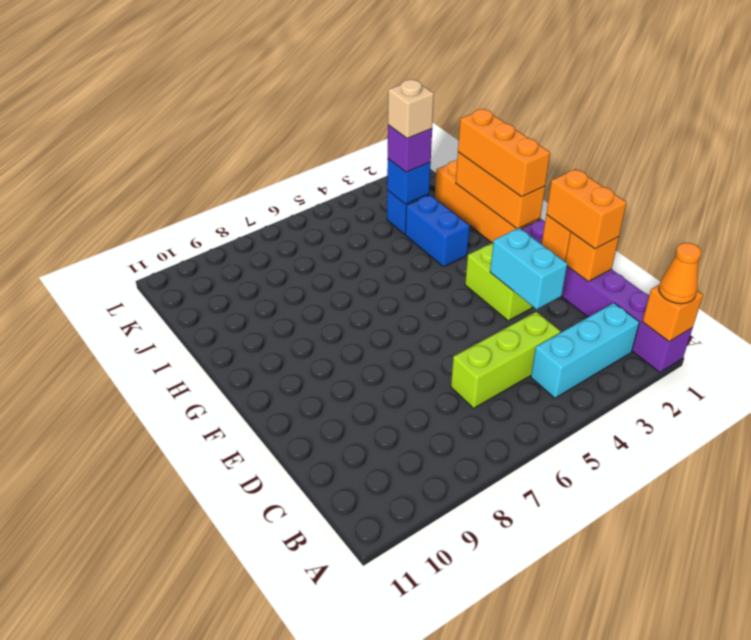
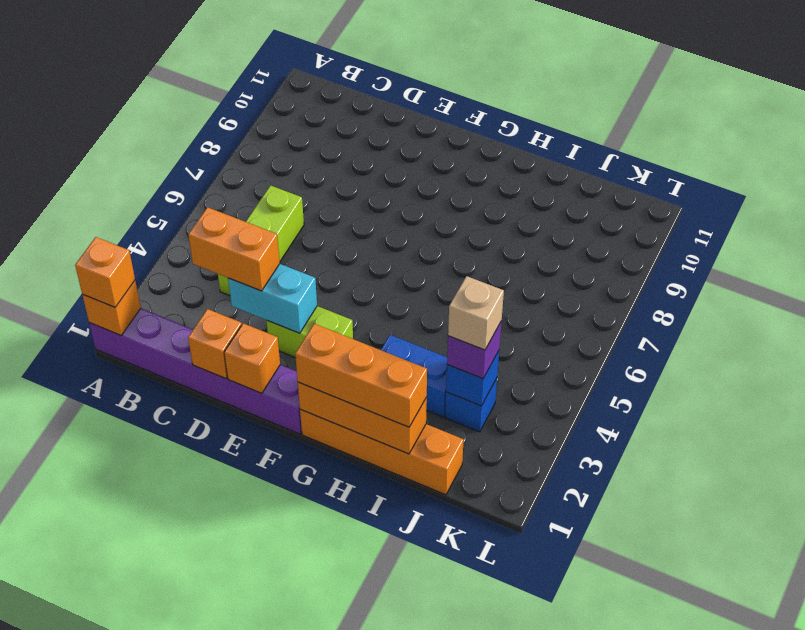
orange 1x1 cone [659,243,701,304] -> orange 1x1 brick [75,237,135,307]
cyan 1x3 brick [531,303,639,398] -> none
orange 1x2 brick [546,169,627,249] -> orange 1x2 brick moved to [188,207,280,291]

